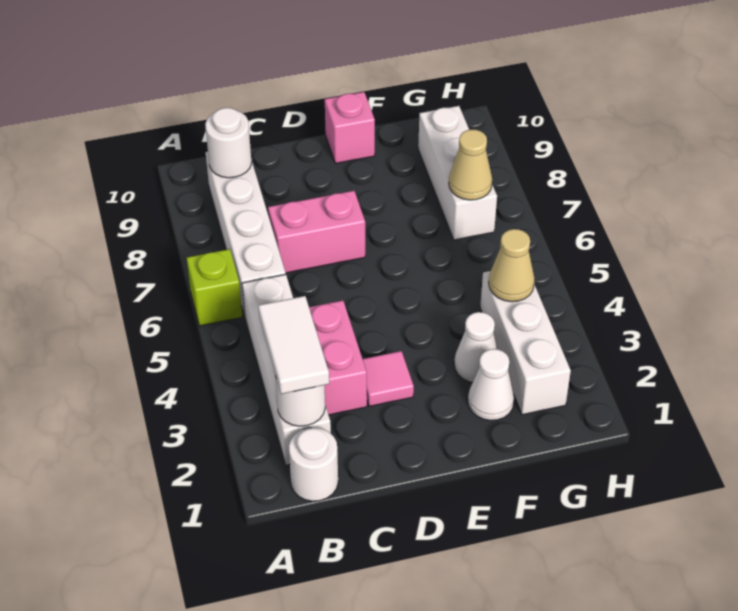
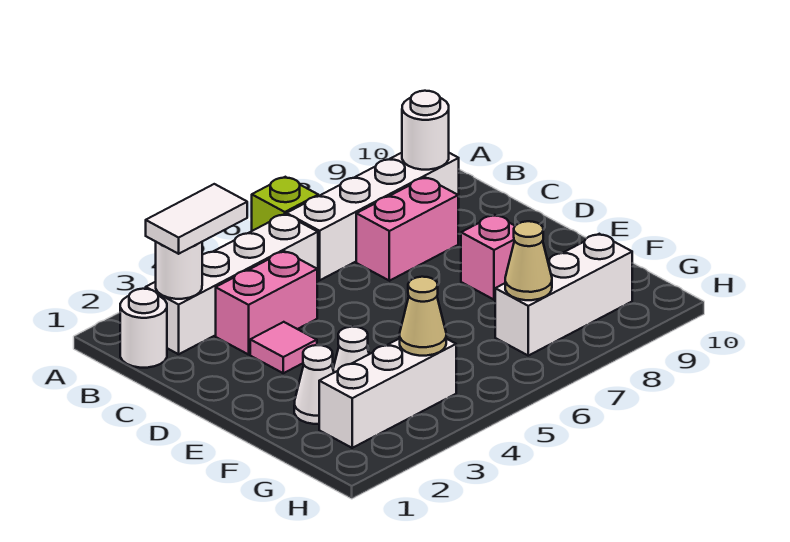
pink 1x2 brick [268,191,365,273] -> pink 1x2 brick turned to [356,177,458,281]
pink 1x1 brick [325,92,375,163] -> pink 1x1 brick moved to [461,215,515,300]

